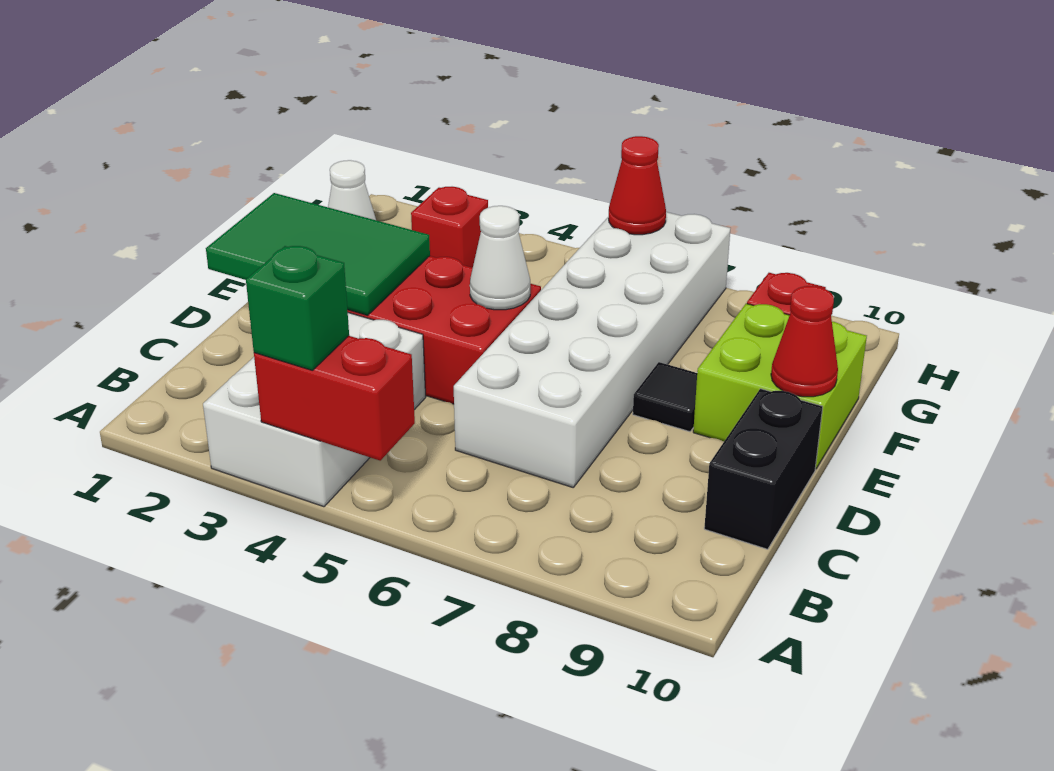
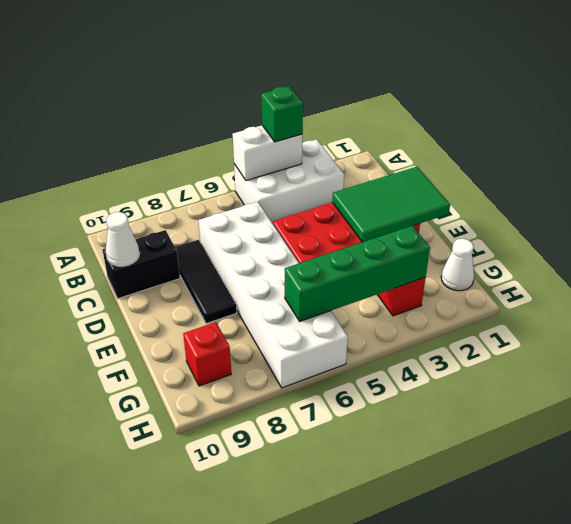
white 2x3 brick [203,313,426,507] -> white 2x3 brick turned to [234,139,344,223]
red 1x2 brick [254,336,415,460] -> white 1x2 brick [233,125,302,181]
black 1x2 brick [704,389,823,549] -> black 1x2 brick turned to [103,230,180,299]
white 1x1 cone [470,206,530,310] -> white 1x1 cone moved to [106,212,140,266]
black 1x1 tile [633,362,697,432] -> black 1x3 tile [175,240,237,324]
lime 2x2 brick [693,304,867,469] -> none
red 1x1 cone [771,286,838,397] -> none
none -> green 1x4 brick [285,226,430,321]
red 1x1 cone [609,136,666,235] -> none

